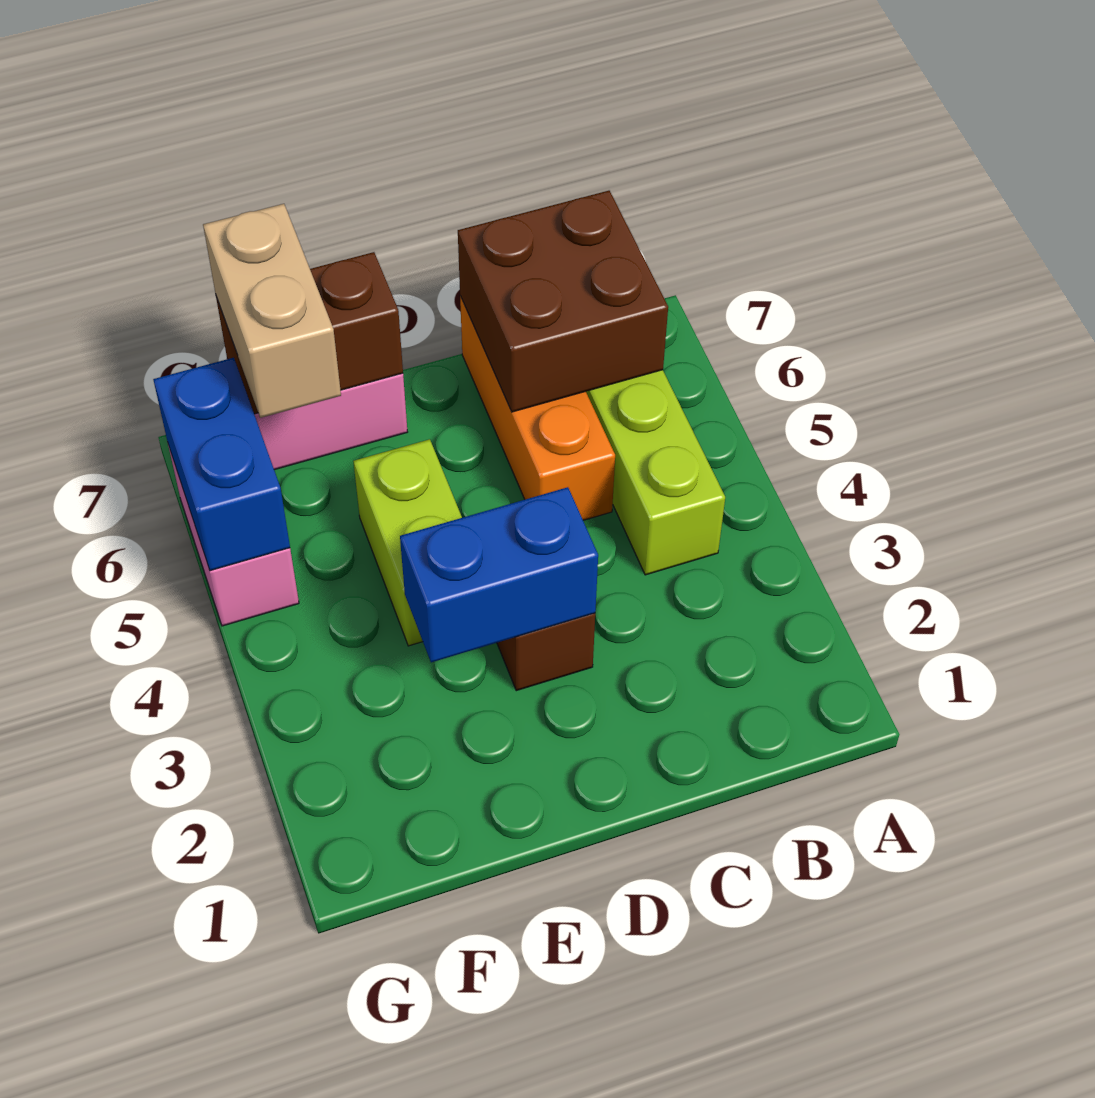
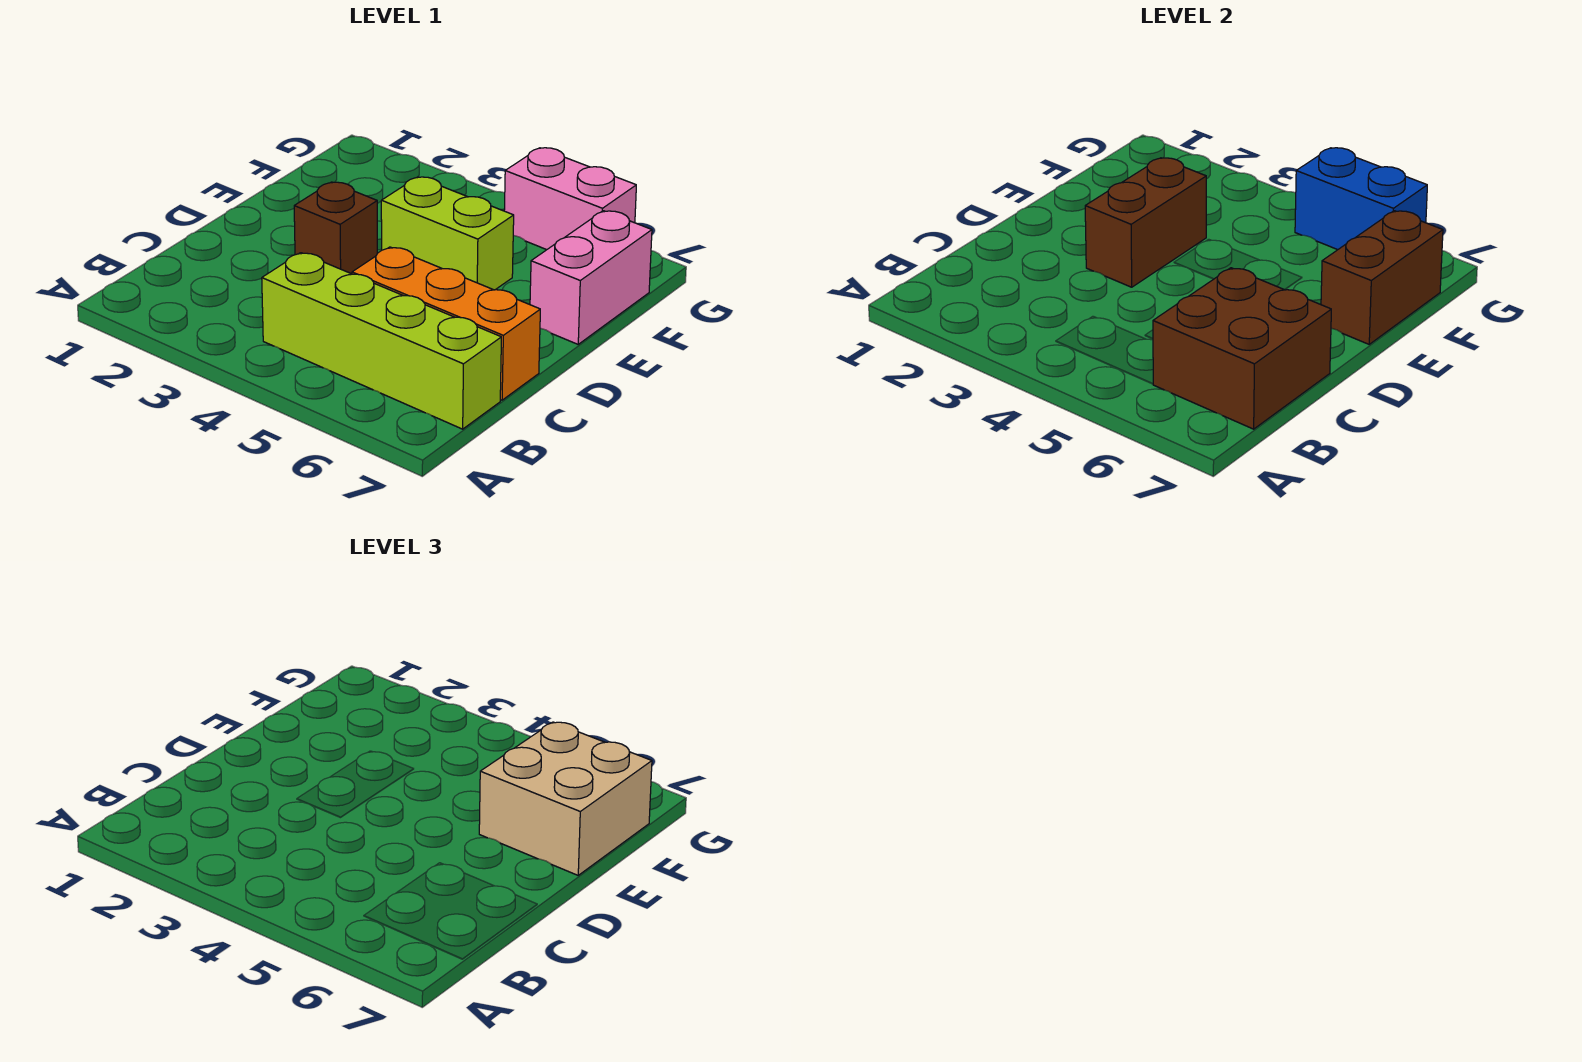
blue 1x2 brick [400,487,598,662] -> brown 1x2 brick [1085,158,1206,287]
tan 1x2 brick [203,204,341,418] -> tan 2x2 brick [479,722,652,875]

